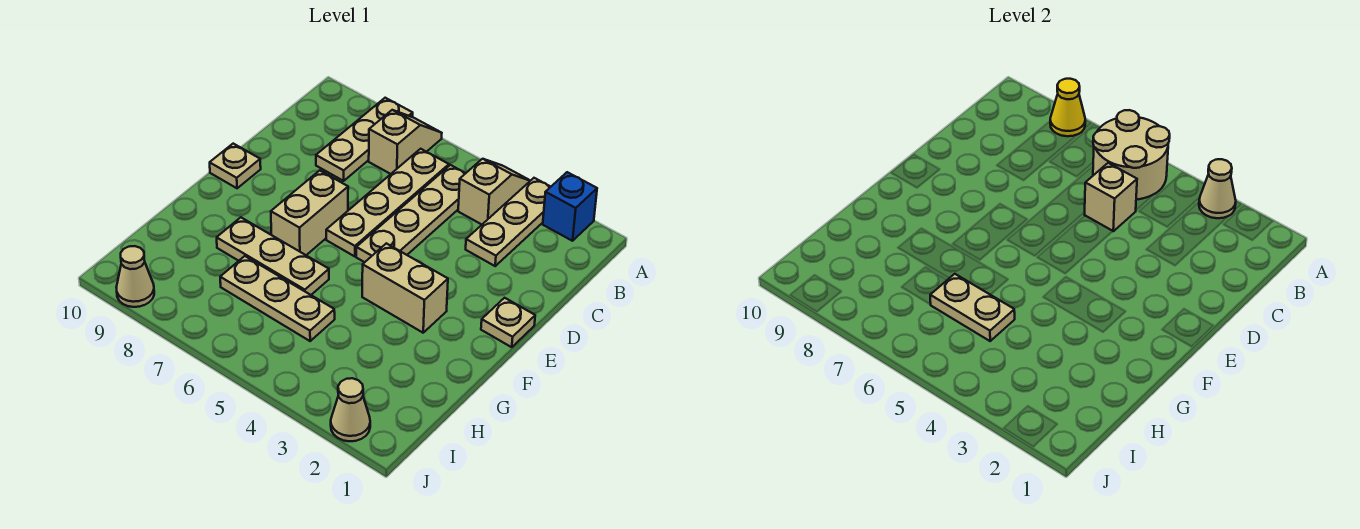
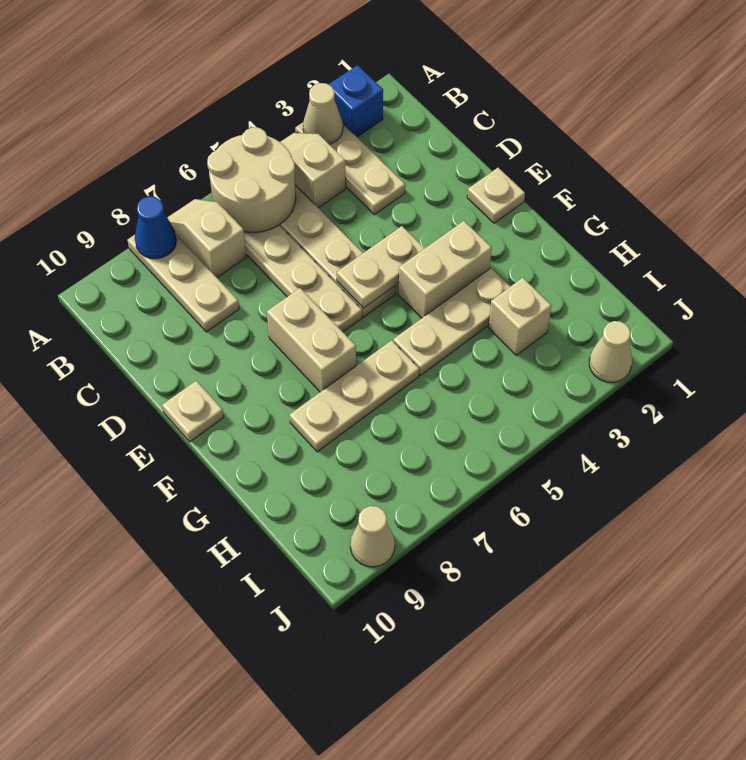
yellow 1x1 cone [1050,79,1085,136] -> blue 1x1 cone [135,196,177,259]
tan 1x1 brick [1084,163,1137,231] -> tan 1x1 brick moved to [488,278,552,355]
tan 1x3 plate [220,256,335,341] -> tan 1x3 plate moved to [393,268,510,375]
tan 1x2 plate [930,274,1015,341] -> tan 1x2 plate moved to [337,226,425,308]

